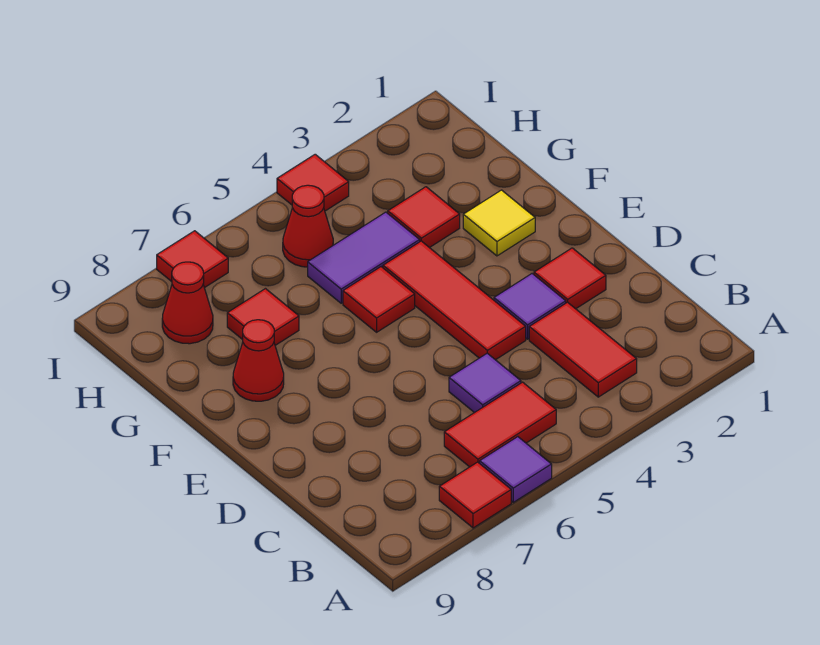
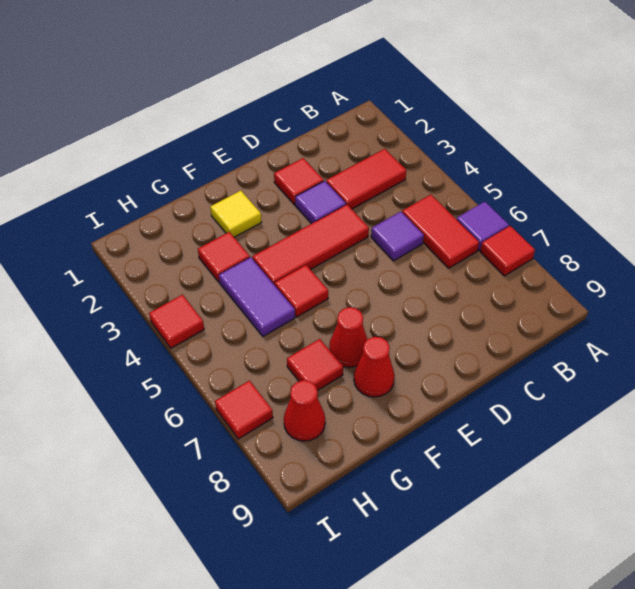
red 1x1 cone [283,185,333,267] -> red 1x1 cone moved to [329,307,367,367]

